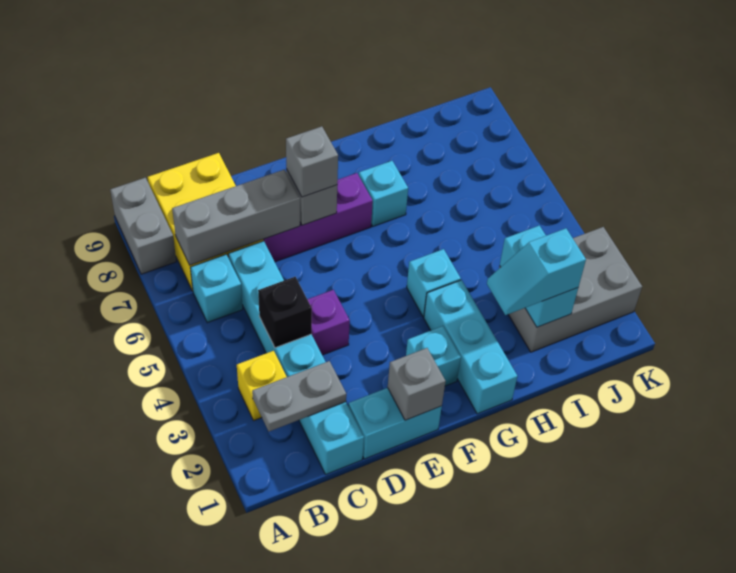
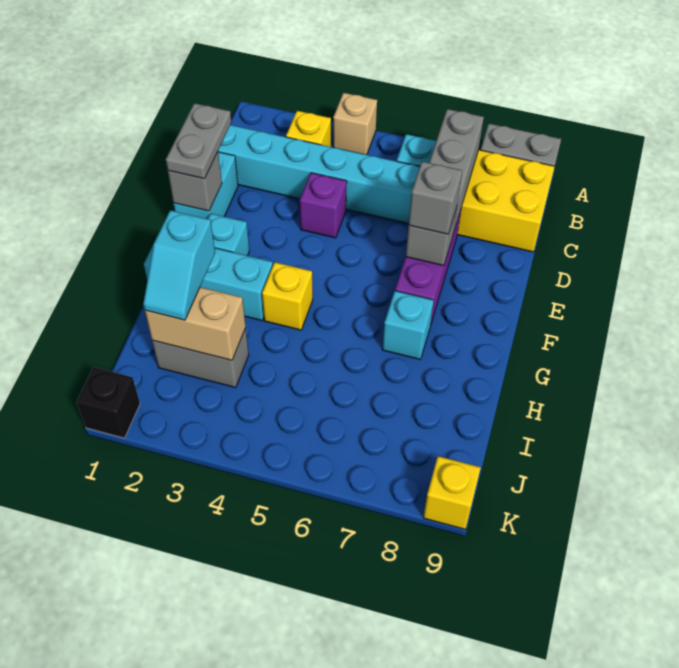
none -> tan 1x1 brick [333,93,377,155]
grey 1x2 plate [252,361,346,431] -> grey 1x2 plate moved to [166,103,231,179]
black 1x1 brick [258,277,312,348] -> black 1x1 brick moved to [77,367,140,438]
cyan 1x1 brick [407,249,461,317] -> yellow 1x1 brick [262,262,313,330]
cyan 1x2 slope [487,228,586,315] -> cyan 1x2 slope turned to [143,210,215,320]
grey 2x3 brick [499,227,642,352] -> grey 1x2 brick [152,328,249,388]
cyan 1x2 brick [500,225,578,327] -> tan 1x2 brick [145,287,246,360]
none -> yellow 1x1 brick [423,456,481,529]

